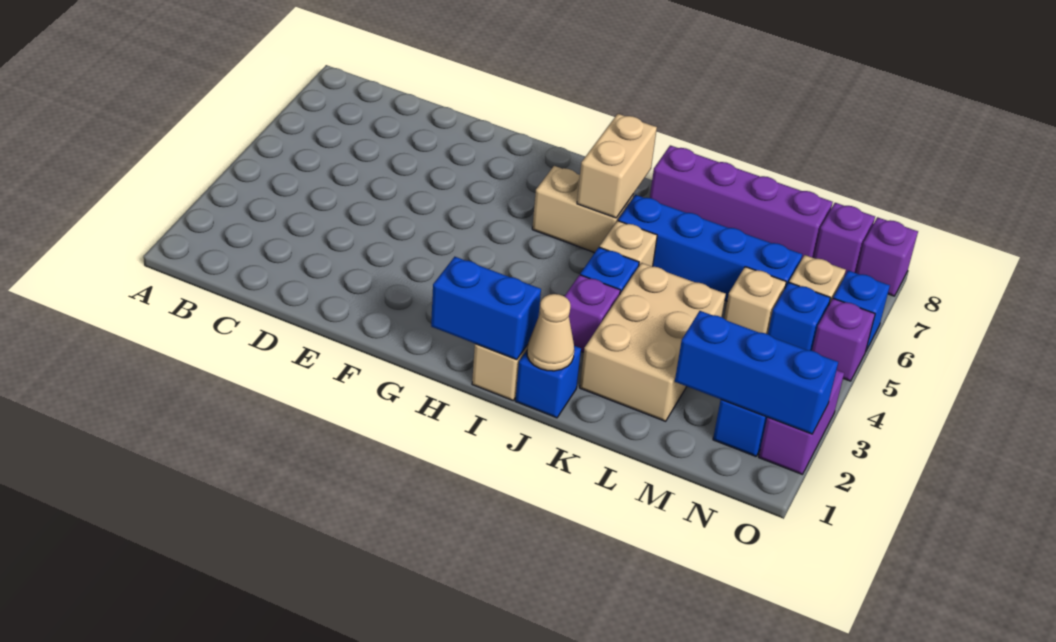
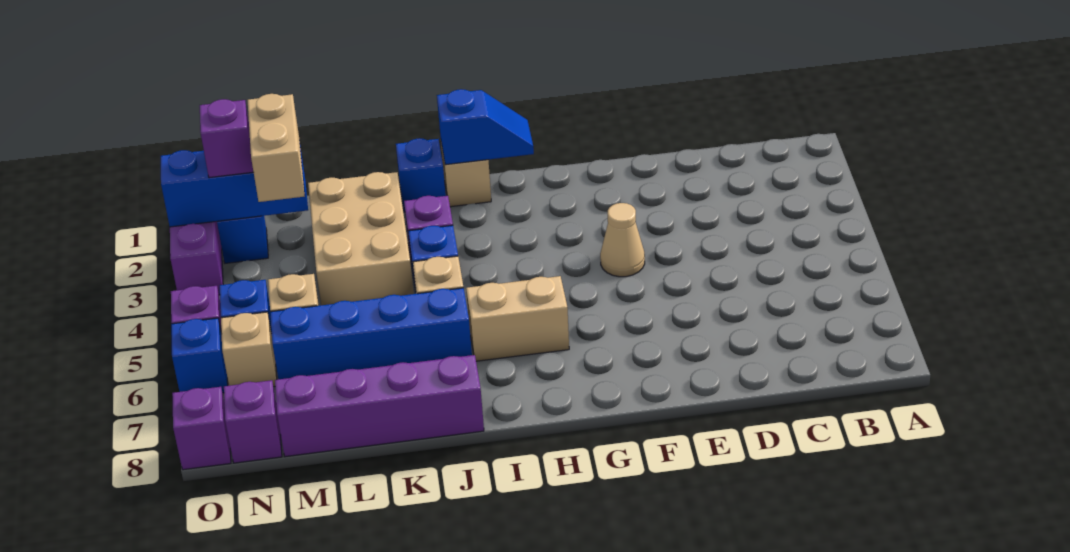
blue 1x2 brick [431,257,541,360] -> blue 1x2 slope [437,89,534,165]
tan 1x2 brick [577,114,657,218] -> tan 1x2 brick moved to [248,94,304,202]
tan 1x1 cone [527,294,574,371] -> tan 1x1 cone moved to [600,203,645,277]
none -> purple 1x1 brick [200,99,253,178]

